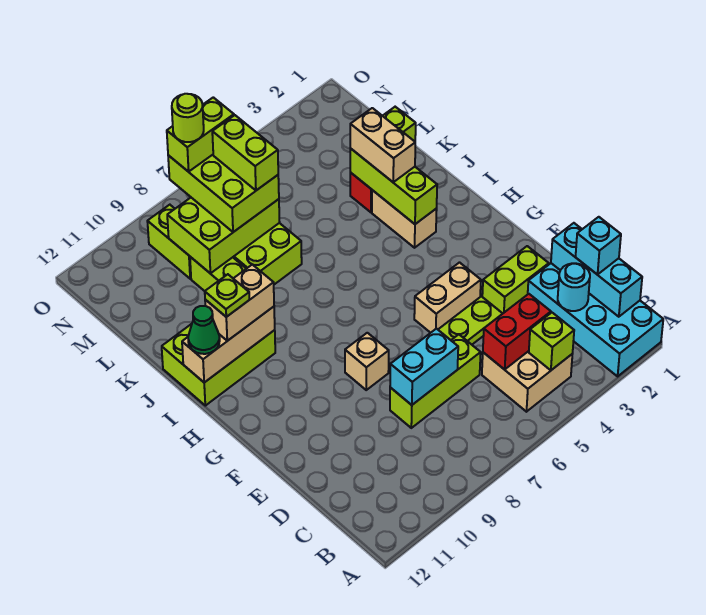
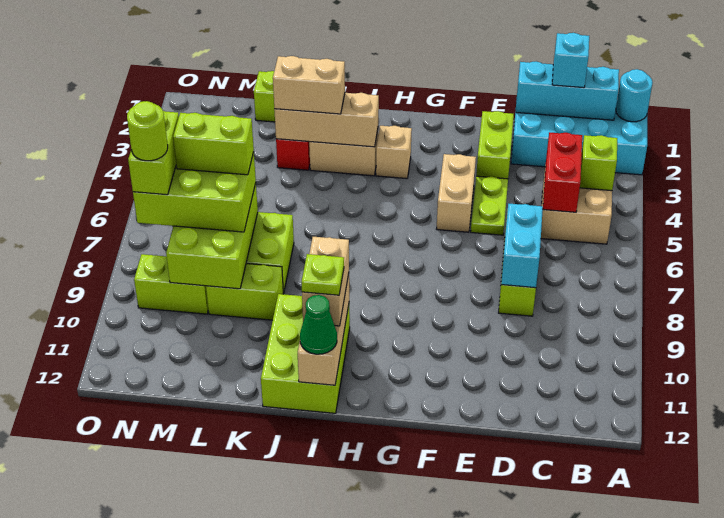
cyan 1x1 round brick [558,263,590,311] -> cyan 1x1 round brick moved to [616,69,653,122]
tan 1x1 brick [345,333,389,390] -> tan 1x1 brick moved to [376,126,412,179]
lime 1x3 brick [350,148,437,224] -> tan 1x3 brick [274,93,379,147]

